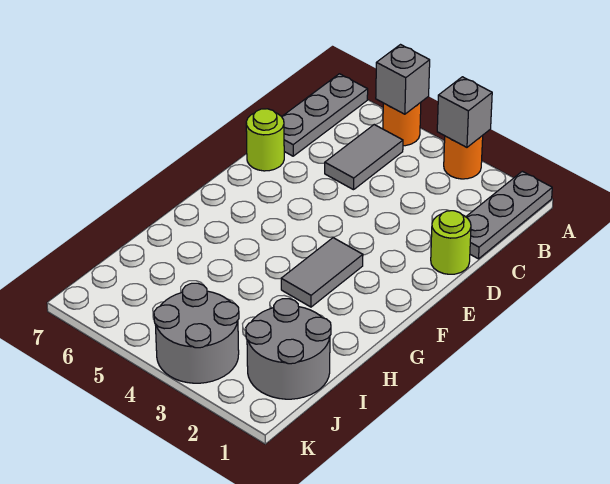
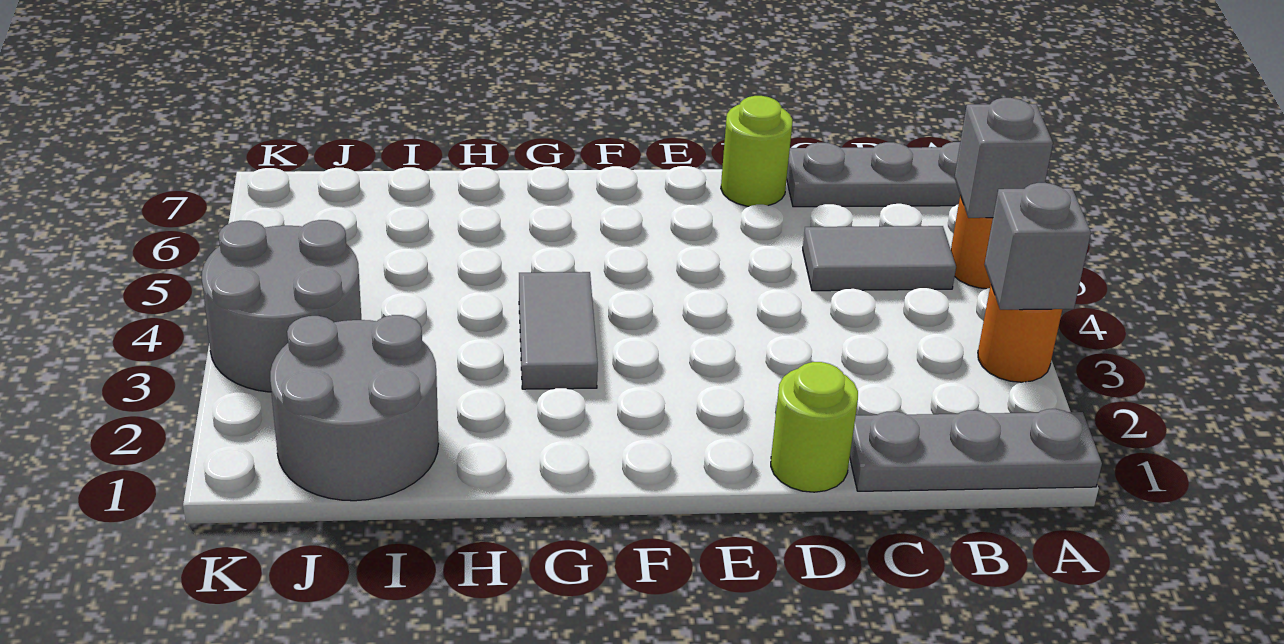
grey 1x2 tile [281,238,363,307] -> grey 1x2 tile turned to [519,272,598,389]

